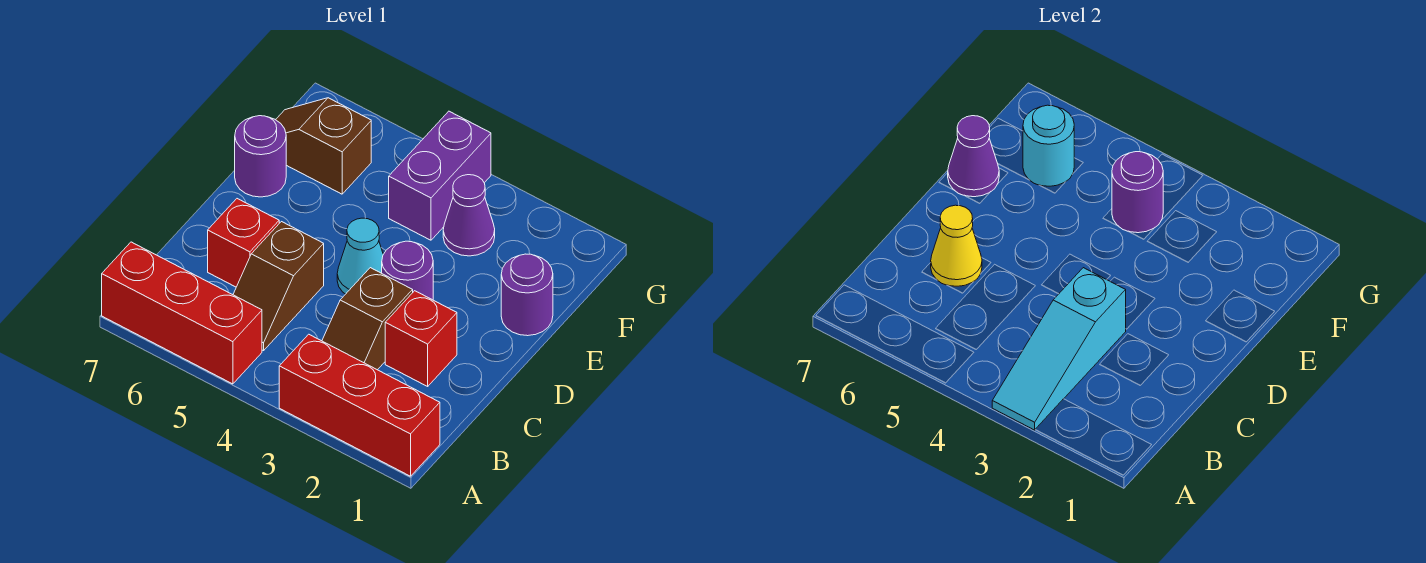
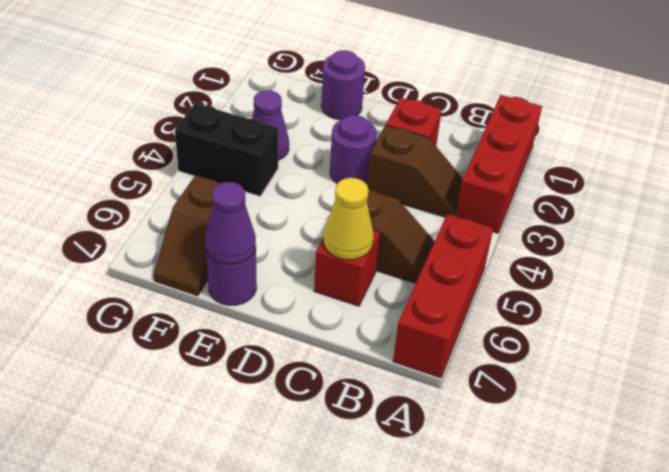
cyan 1x3 slope [992,268,1126,430] -> none
cyan 1x1 cone [337,218,383,294] -> none
purple 1x2 brick [389,111,491,240] -> black 1x2 brick [175,103,278,196]
purple 1x1 round brick [1112,152,1163,233] -> none
cyan 1x1 round brick [1023,105,1074,186] -> none

